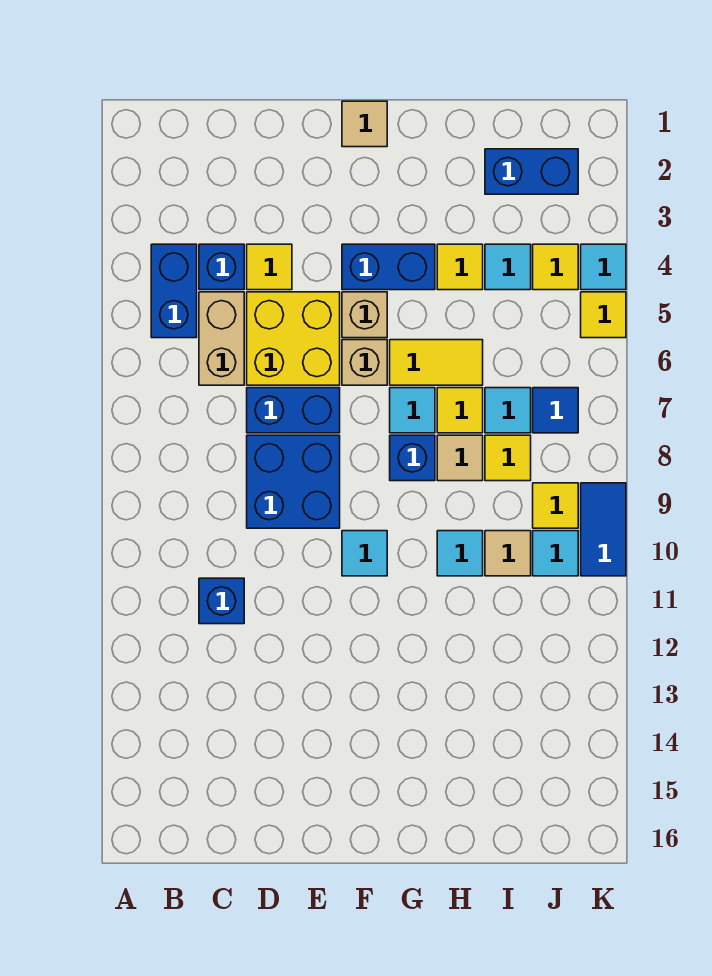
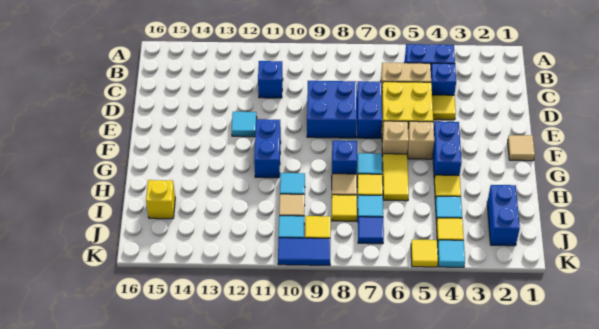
cyan 1x1 tile [342,531,387,576] -> cyan 1x1 tile moved to [232,112,257,137]
none -> blue 1x2 brick [254,119,281,178]
none -> yellow 1x1 brick [146,180,175,219]

